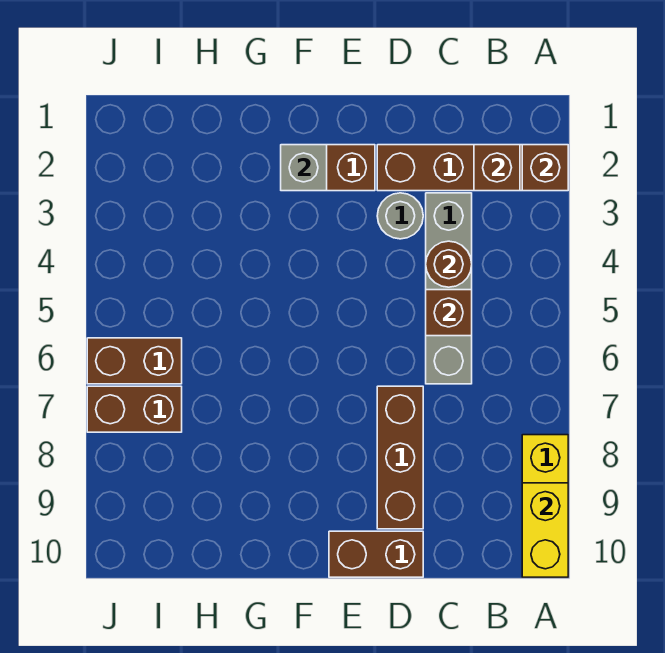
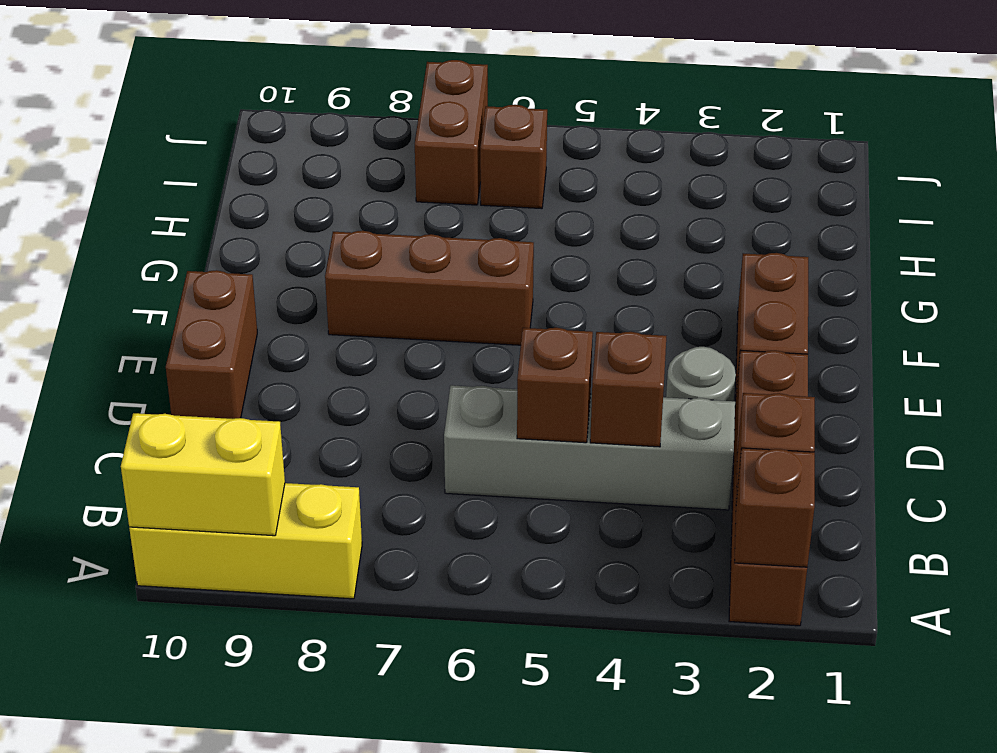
brown 1x1 round brick [426,241,472,287] -> brown 1x1 brick [590,332,666,447]
brown 1x3 brick [377,386,423,529] -> brown 1x3 brick moved to [325,231,534,345]
grey 1x1 brick [281,145,327,191] -> none
brown 1x2 brick [87,338,182,384] -> brown 1x1 brick [480,105,547,209]

